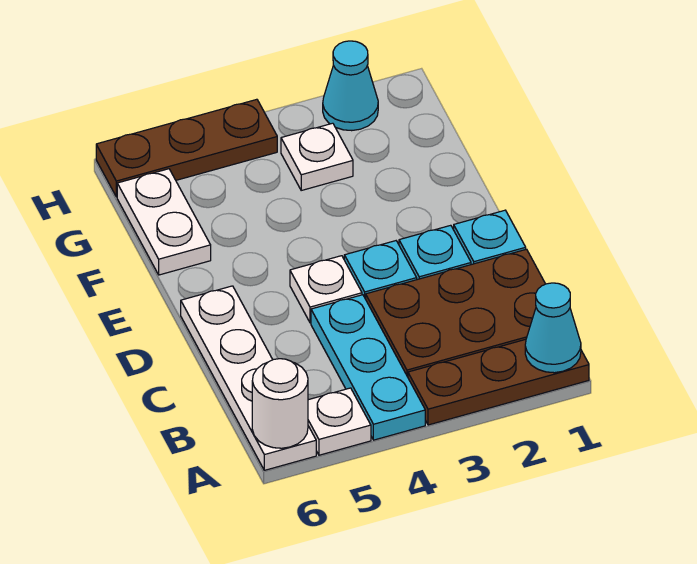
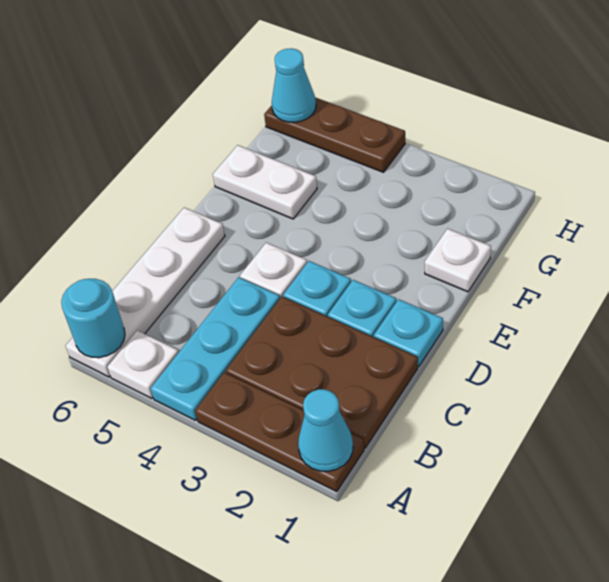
white 1x1 round brick [252,359,308,448] -> cyan 1x1 round brick [61,279,125,358]
white 1x2 plate [117,169,211,275] -> white 1x2 plate turned to [213,145,317,219]
white 1x1 plate [281,123,353,190] -> white 1x1 plate moved to [425,229,491,292]
cyan 1x1 cone [323,41,378,131] -> cyan 1x1 cone moved to [272,48,316,122]

